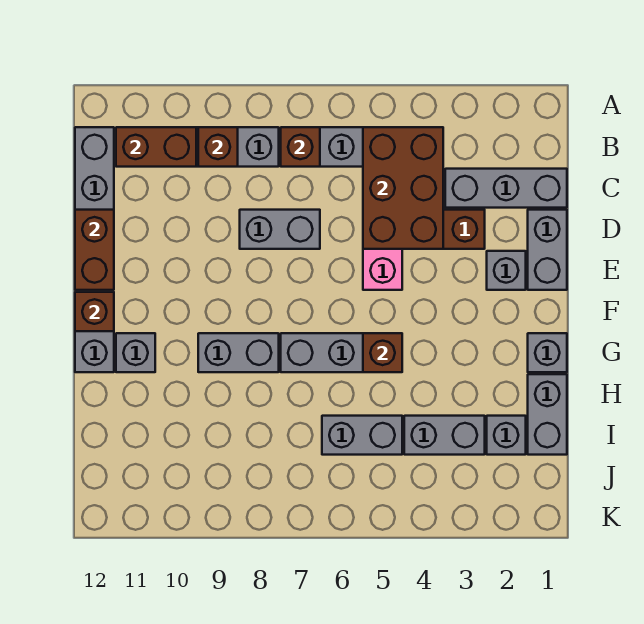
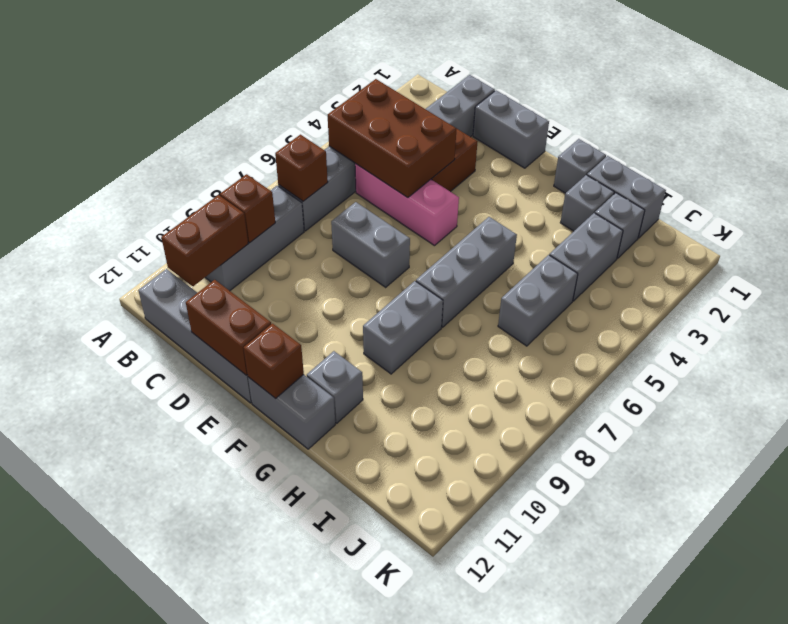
grey 1x2 brick [240,210,320,249] -> grey 1x2 brick turned to [331,202,410,287]
grey 1x1 brick [487,251,526,290] -> grey 1x1 brick moved to [560,175,614,231]
brown 1x1 brick [363,333,402,372] -> none

